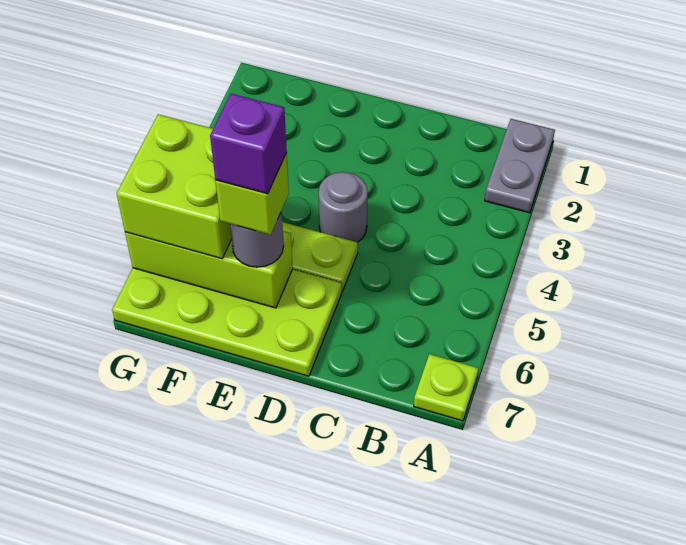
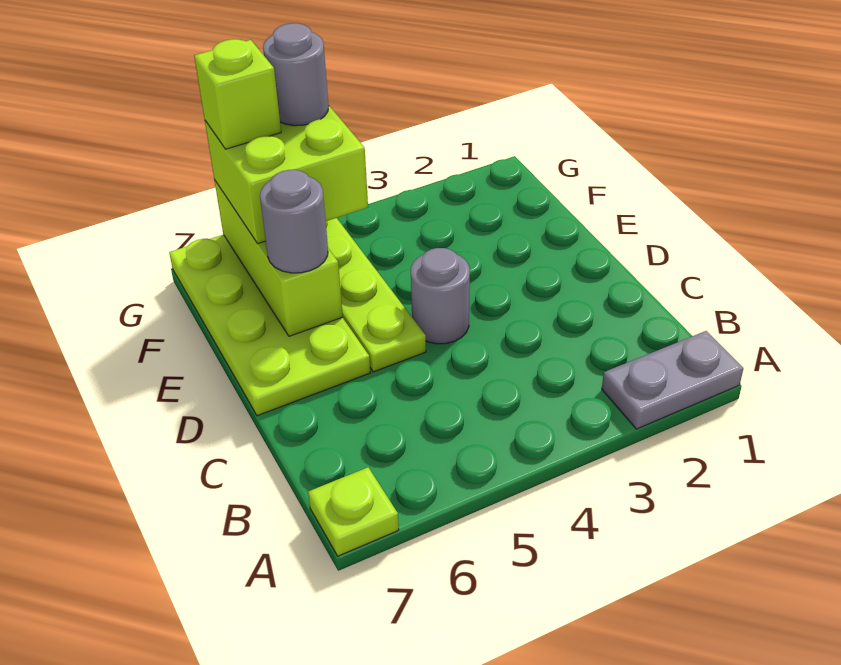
lime 1x1 brick [215,153,289,235] -> lime 1x1 brick moved to [194,39,281,149]
purple 1x1 brick [210,94,287,194] -> none
none -> grey 1x1 round brick [263,23,328,126]

